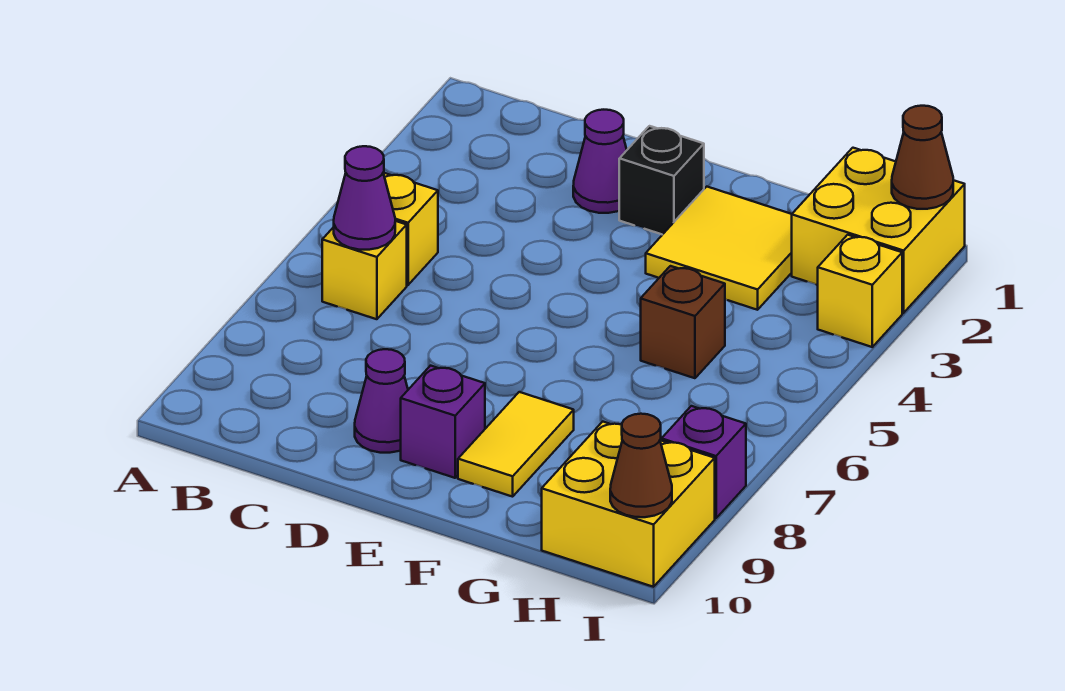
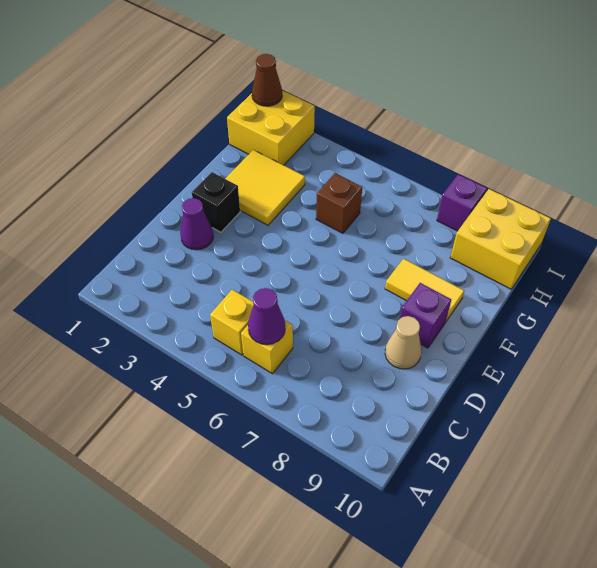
purple 1x1 cone [355,349,408,453] -> tan 1x1 cone [385,316,421,369]
yellow 1x1 brick [818,235,902,347] -> none
brown 1x1 cone [610,414,672,517] -> none

